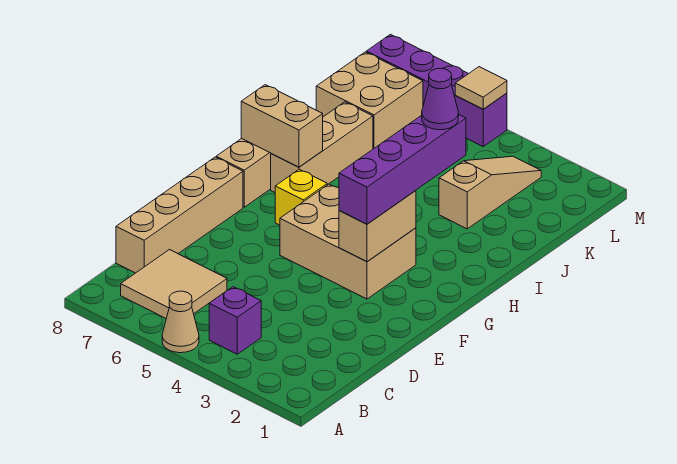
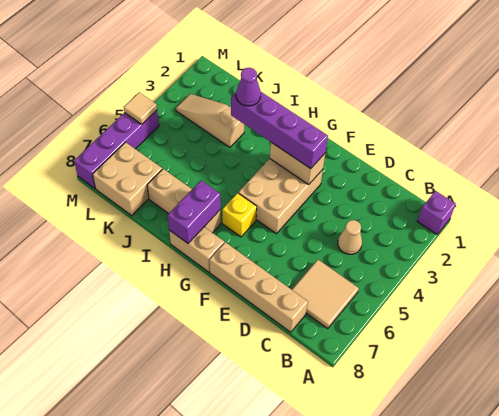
tan 1x1 cone [162,291,199,353] -> tan 1x1 cone moved to [338,220,362,254]
purple 1x1 brick [209,287,261,354] -> purple 1x1 brick moved to [417,191,456,234]
tan 1x2 brick [241,85,323,167] -> purple 1x2 brick [168,180,221,243]

